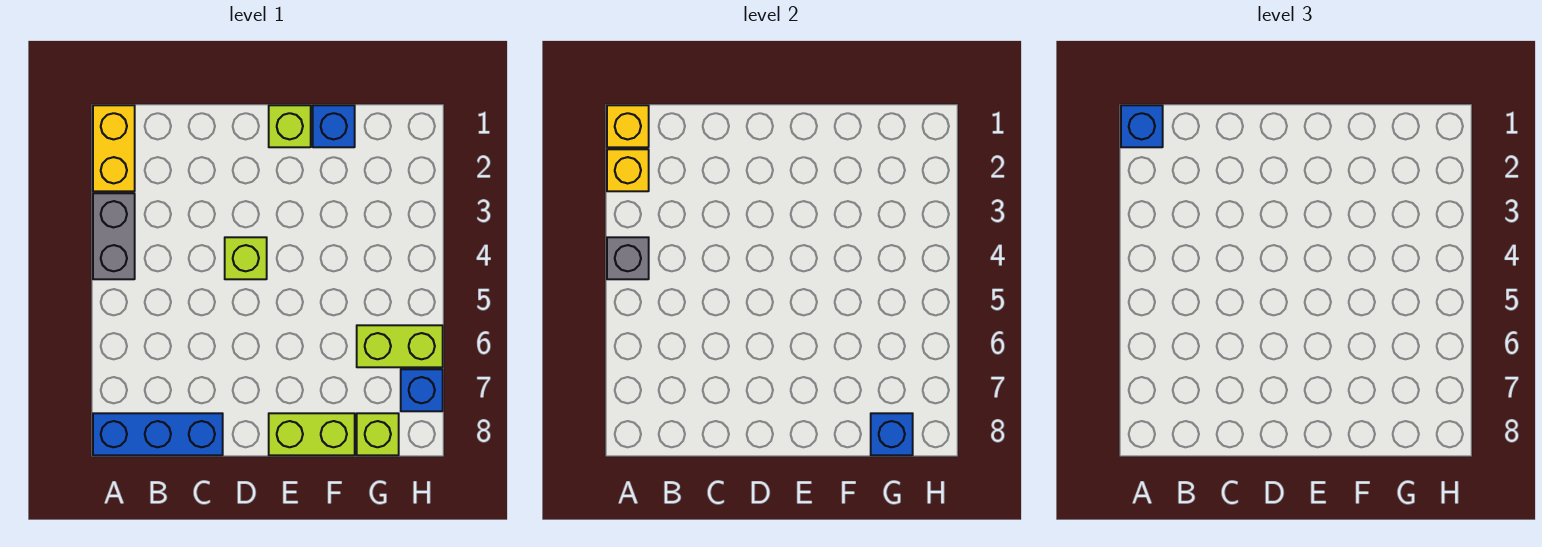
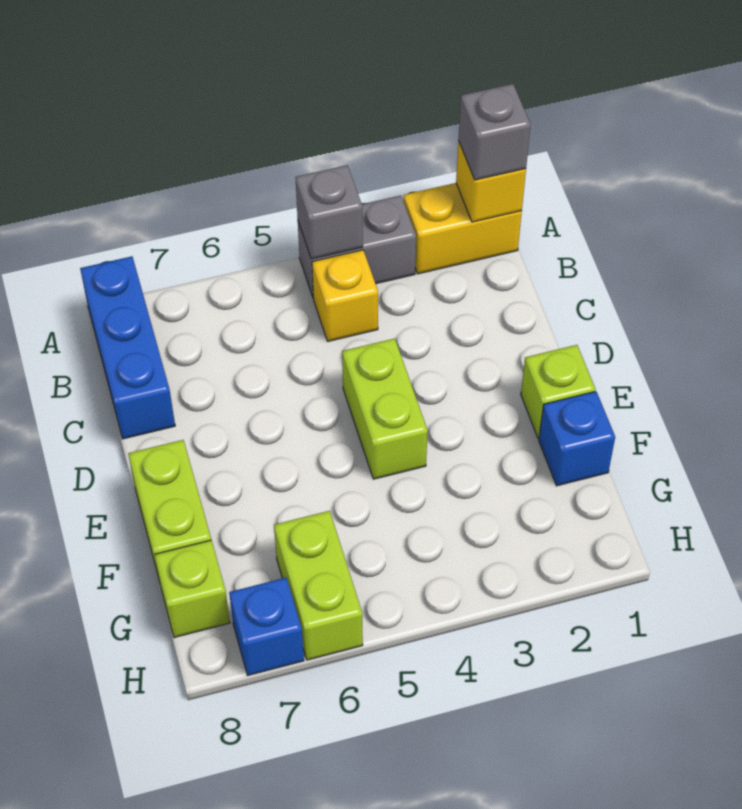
blue 1x1 brick [1121,105,1163,147] -> grey 1x1 brick [458,84,531,180]
yellow 1x1 brick [607,149,649,191] -> yellow 1x1 brick moved to [312,250,378,341]
lime 1x1 brick [225,237,267,279] -> lime 1x2 brick [342,338,428,479]
blue 1x1 brick [871,413,913,455] -> none

